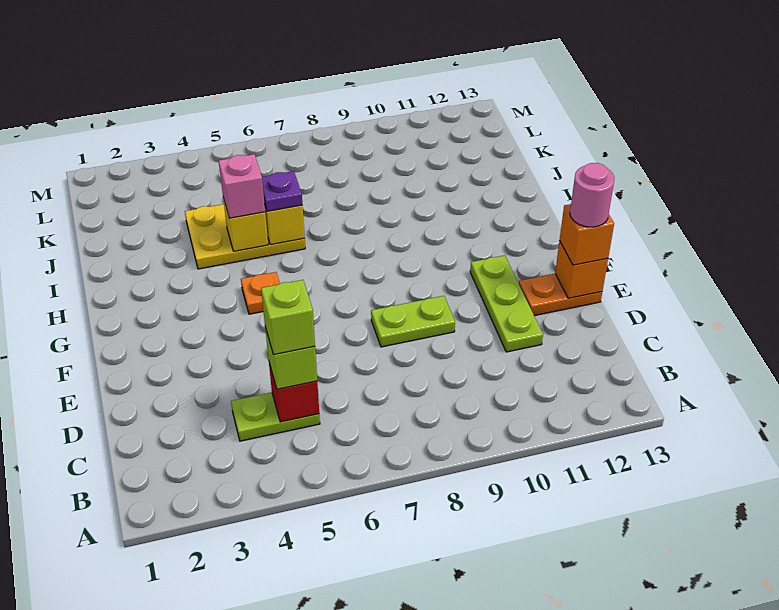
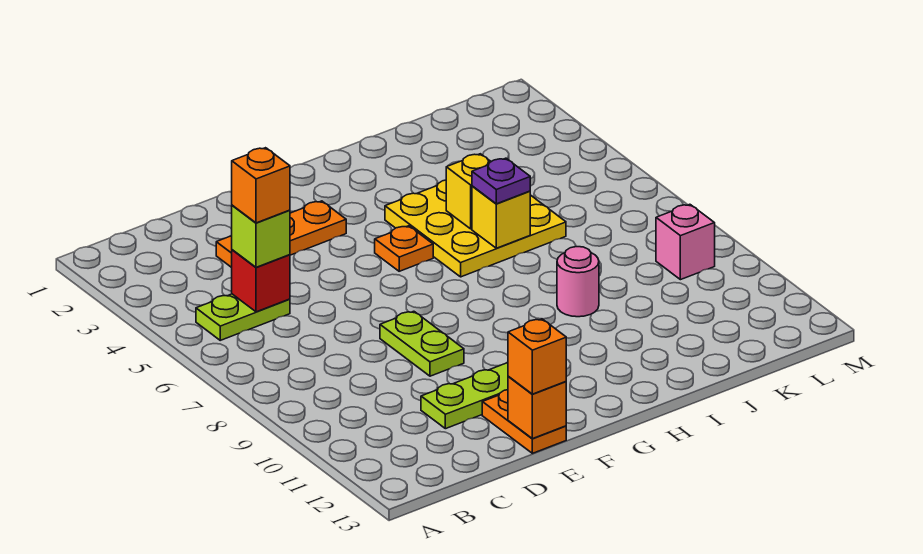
lime 1x2 plate [231,392,320,441] -> lime 1x2 plate turned to [196,294,290,340]
lime 1x1 brick [261,280,315,355] -> orange 1x1 brick [232,148,290,223]
none -> orange 1x3 plate [216,201,346,268]
pink 1x1 round brick [570,163,614,227] -> pink 1x1 round brick moved to [557,246,599,317]
yellow 2x3 plate [185,204,305,269] -> yellow 3x3 plate [385,180,566,277]
pink 1x1 brick [219,154,265,218] -> pink 1x1 brick moved to [656,204,715,280]

